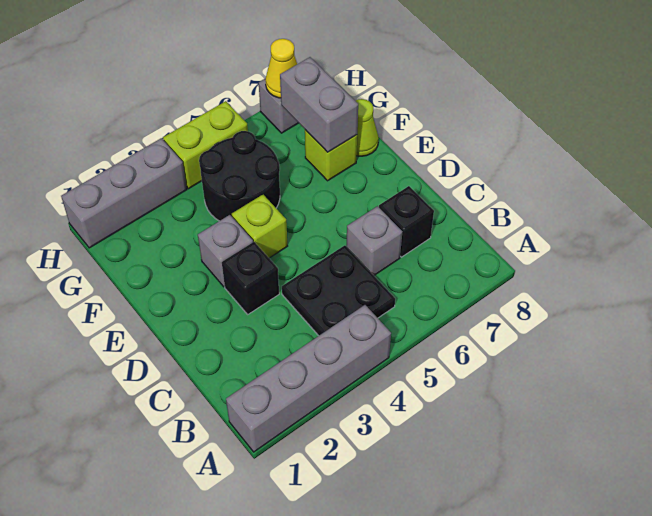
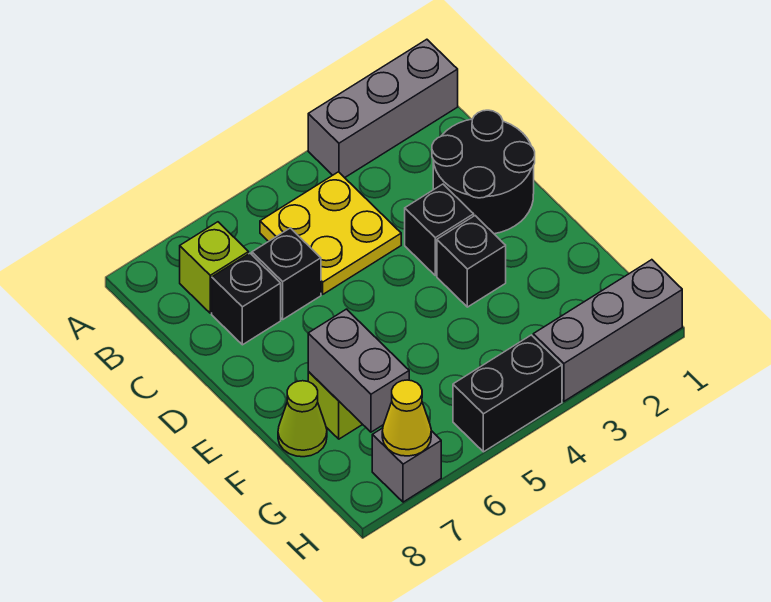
grey 1x4 brick [226,305,391,452] -> grey 1x3 brick [308,39,458,178]
black 2x2 plate [282,245,395,336] -> yellow 2x2 plate [260,172,401,294]
grey 1x1 brick [346,206,402,275] -> black 1x1 brick [252,228,321,319]
grey 1x1 brick [198,215,253,287] -> black 1x1 brick [437,216,506,307]
lime 1x1 brick [232,195,287,258] -> lime 1x1 brick moved to [180,222,249,313]
black 2x2 round brick [199,131,280,221] -> black 2x2 round brick moved to [432,110,535,234]
lime 1x2 brick [163,101,248,189] -> black 1x2 brick [453,335,562,452]

